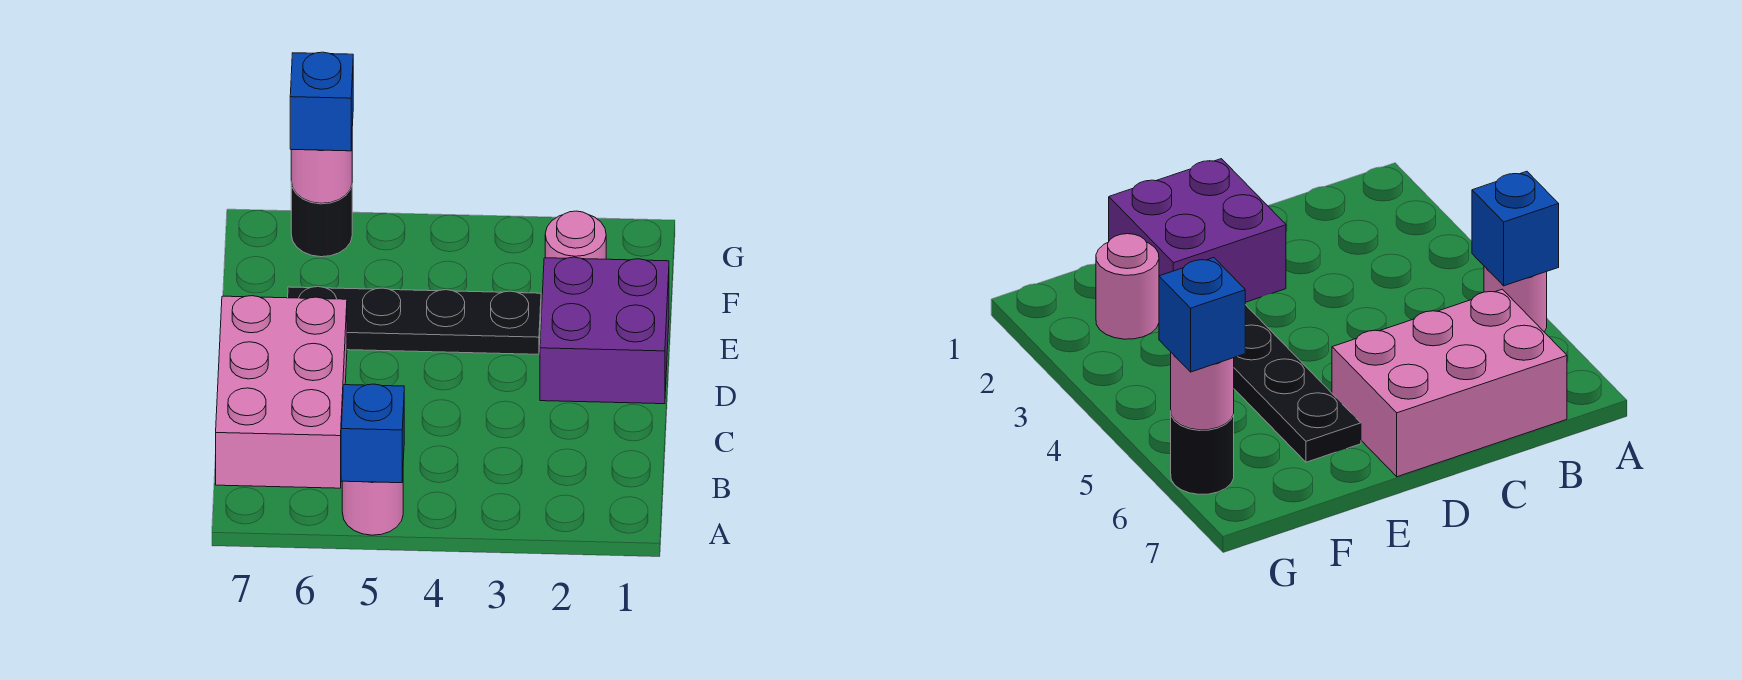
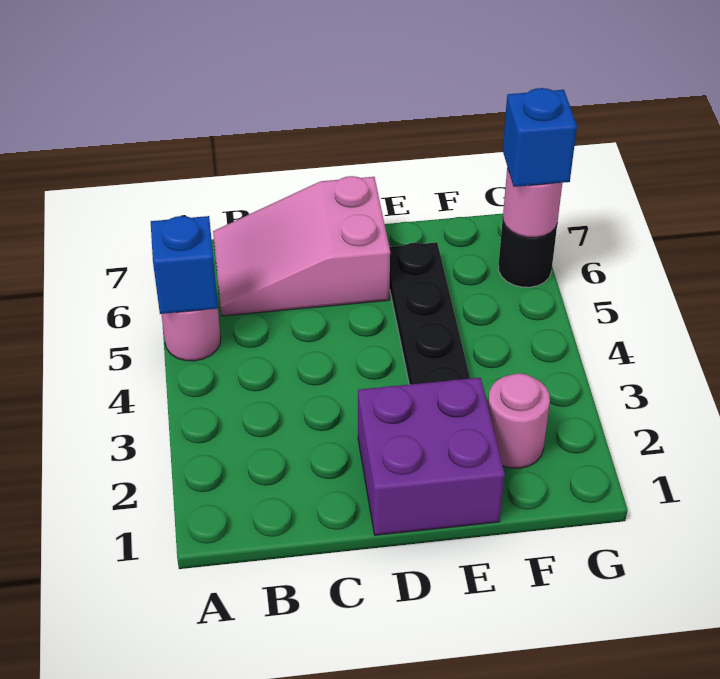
pink 2x3 brick [216,296,347,488] -> pink 2x3 slope [213,176,390,316]

